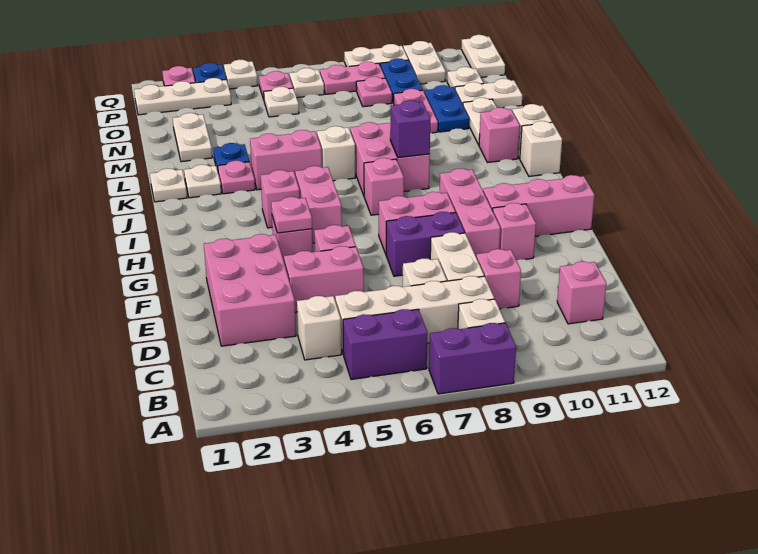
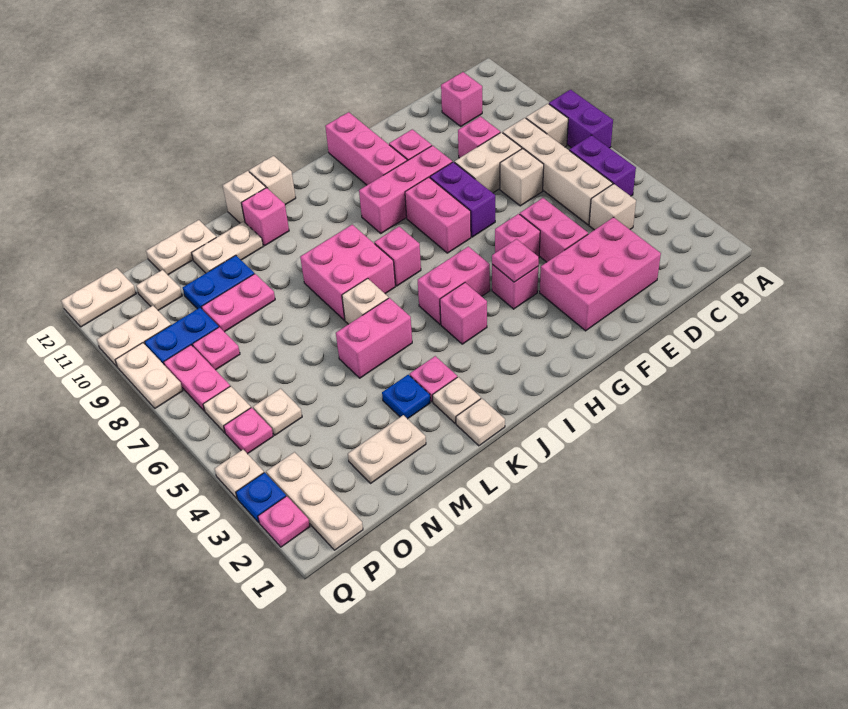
purple 1x1 brick [390,100,430,158] -> none
pink 1x2 brick [250,130,322,190] -> pink 1x2 brick turned to [336,298,412,378]
white 1x2 plate [455,79,522,108] -> white 1x2 plate turned to [146,220,216,275]

